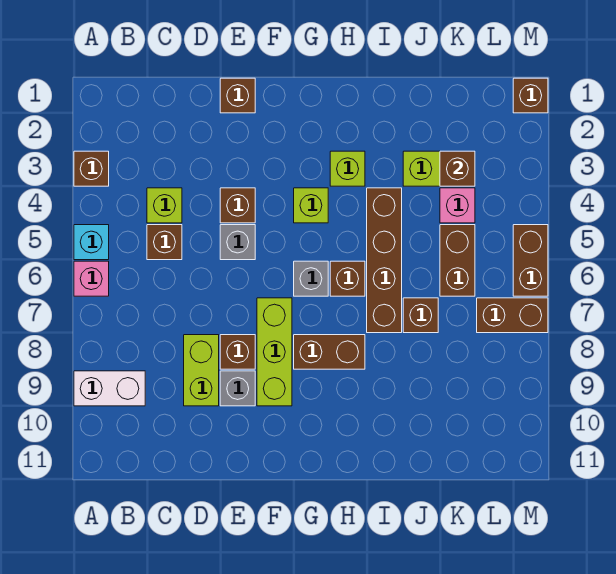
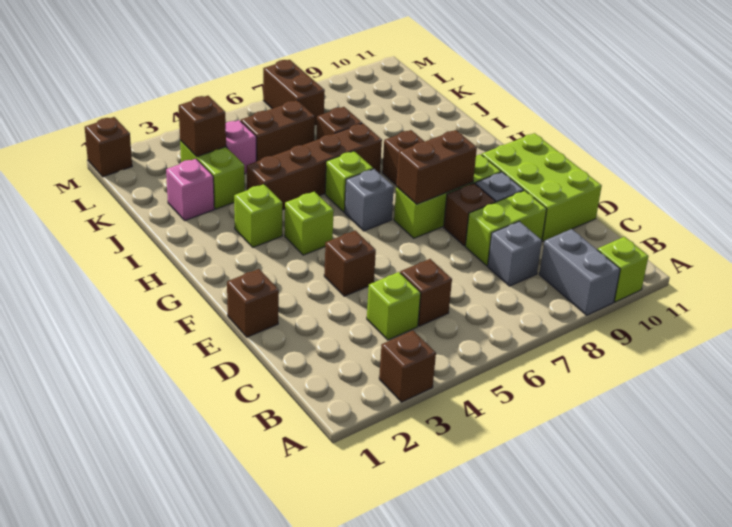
cyan 1x1 brick [74,225,109,260] -> none
pink 1x1 brick [74,261,109,296] -> pink 1x1 brick moved to [166,159,214,220]
white 1x2 brick [74,371,145,406] -> grey 1x2 brick [539,229,620,315]
none -> lime 1x1 brick [597,237,649,302]
none -> lime 2x3 brick [482,133,602,241]
grey 1x1 brick [220,225,255,260] -> grey 1x1 brick moved to [488,221,542,286]
brown 1x1 brick [330,261,365,296] -> lime 1x1 brick [325,151,373,212]
brown 1x2 brick [513,225,548,296] -> brown 1x2 brick moved to [396,130,477,204]

